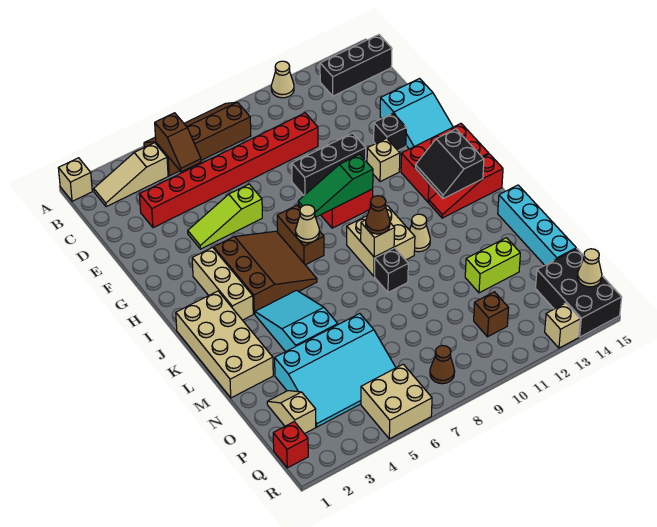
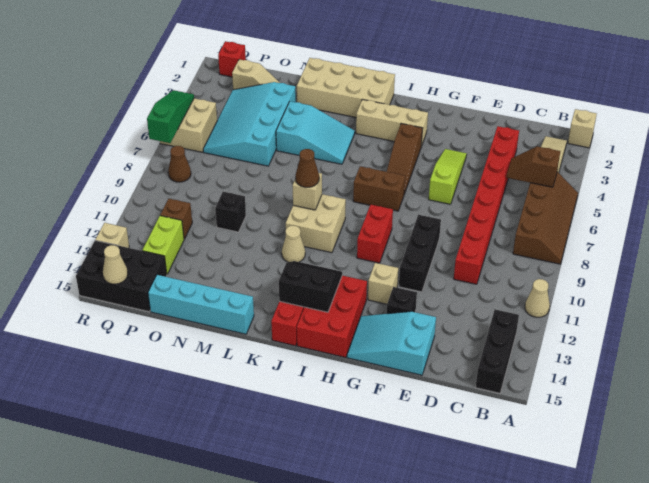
brown 3x3 slope [214,231,317,314] -> brown 1x3 slope [387,124,423,194]
green 1x3 slope [298,154,373,217] -> green 1x3 slope moved to [147,90,194,143]
tan 1x1 cone [295,205,319,243] -> none
black 1x1 brick [375,248,408,292] -> black 1x1 brick moved to [215,192,246,232]
lime 1x2 brick [465,238,520,293] -> lime 1x2 brick moved to [142,216,184,274]

